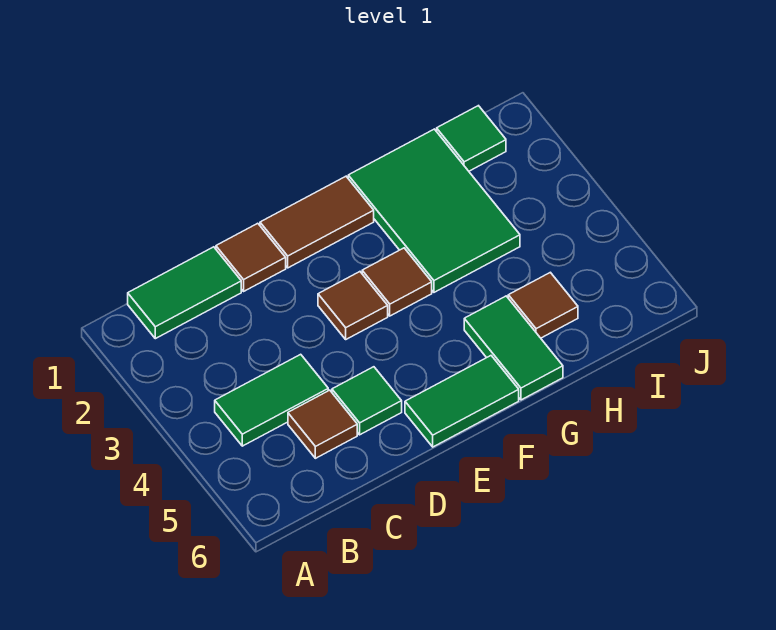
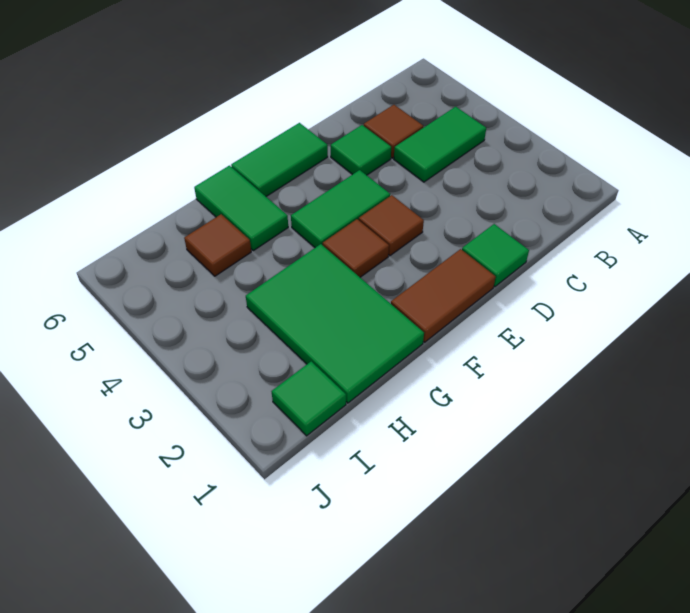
green 1x2 tile [128,247,241,339] -> green 1x2 tile moved to [291,170,390,248]
brown 1x1 tile [216,223,286,291] -> green 1x1 tile [462,224,529,287]

